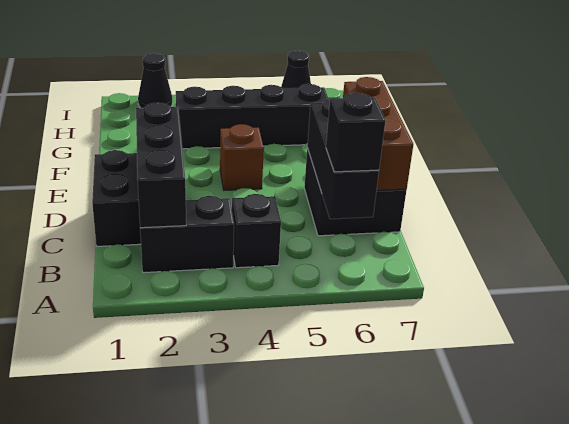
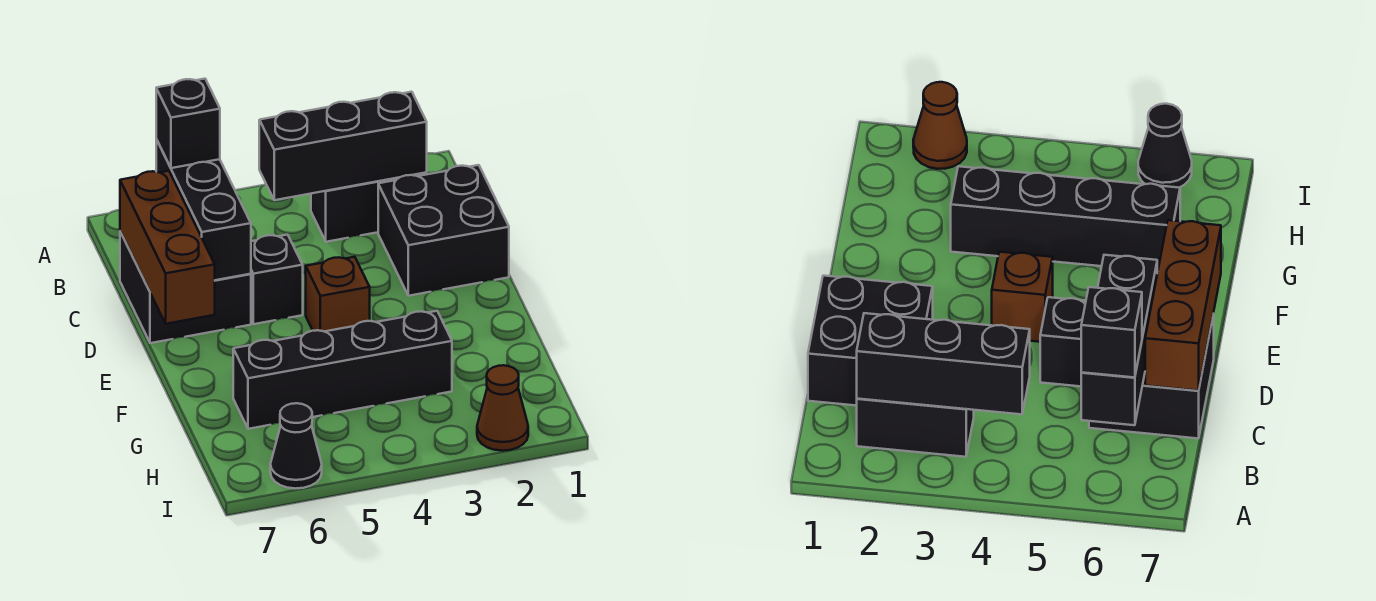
black 1x3 brick [136,103,186,228] -> black 1x3 brick turned to [259,92,427,200]
black 1x1 brick [232,194,281,268] -> black 1x1 brick moved to [251,235,303,324]
black 1x1 cone [138,53,172,108] -> brown 1x1 cone [477,365,528,451]

